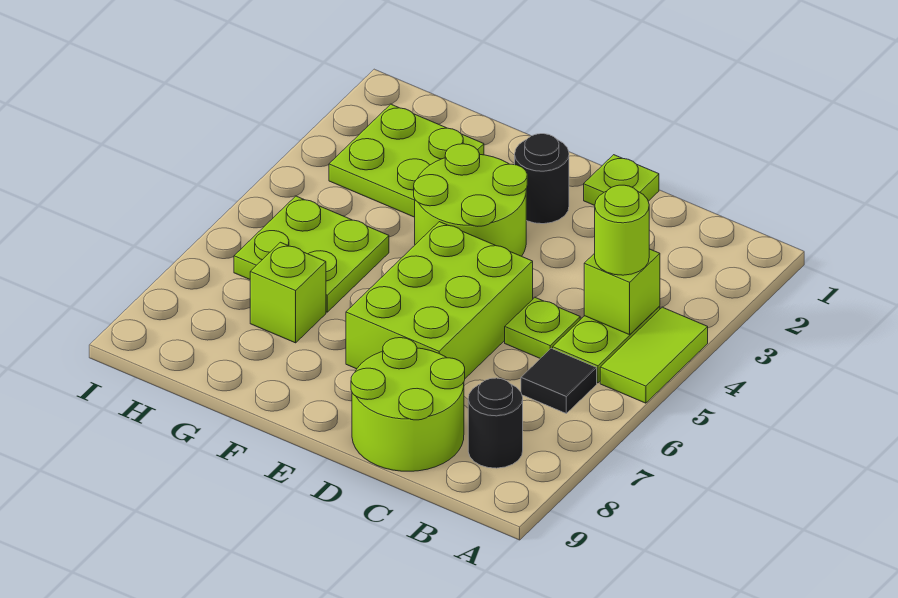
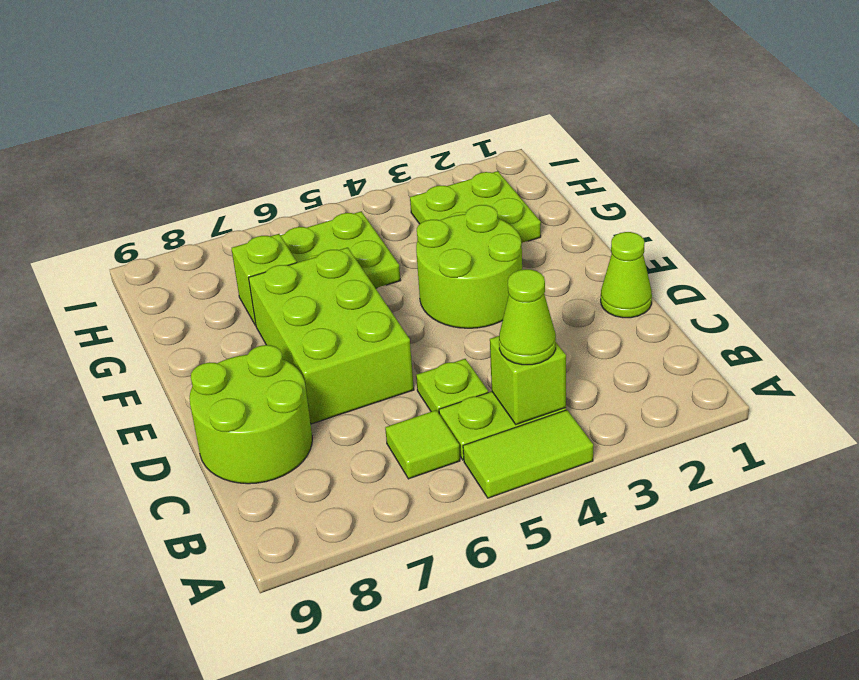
lime 1x1 round brick [595,185,649,275] -> lime 1x1 cone [499,269,556,365]
black 1x1 tile [521,348,597,413] -> lime 1x1 tile [385,410,460,479]
black 1x1 round brick [468,378,523,468] -> none
lime 1x1 plate [584,155,659,205] -> lime 1x1 cone [601,232,652,318]
lime 2x3 brick [346,222,533,378] -> lime 2x3 brick turned to [249,247,414,424]
black 1x1 round brick [515,134,569,224] -> none

